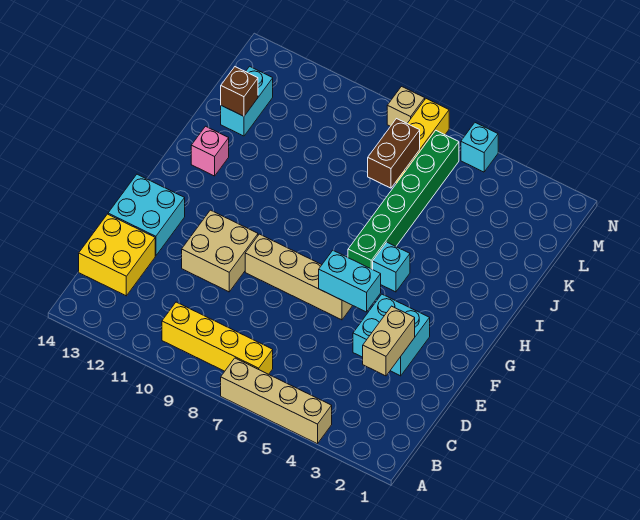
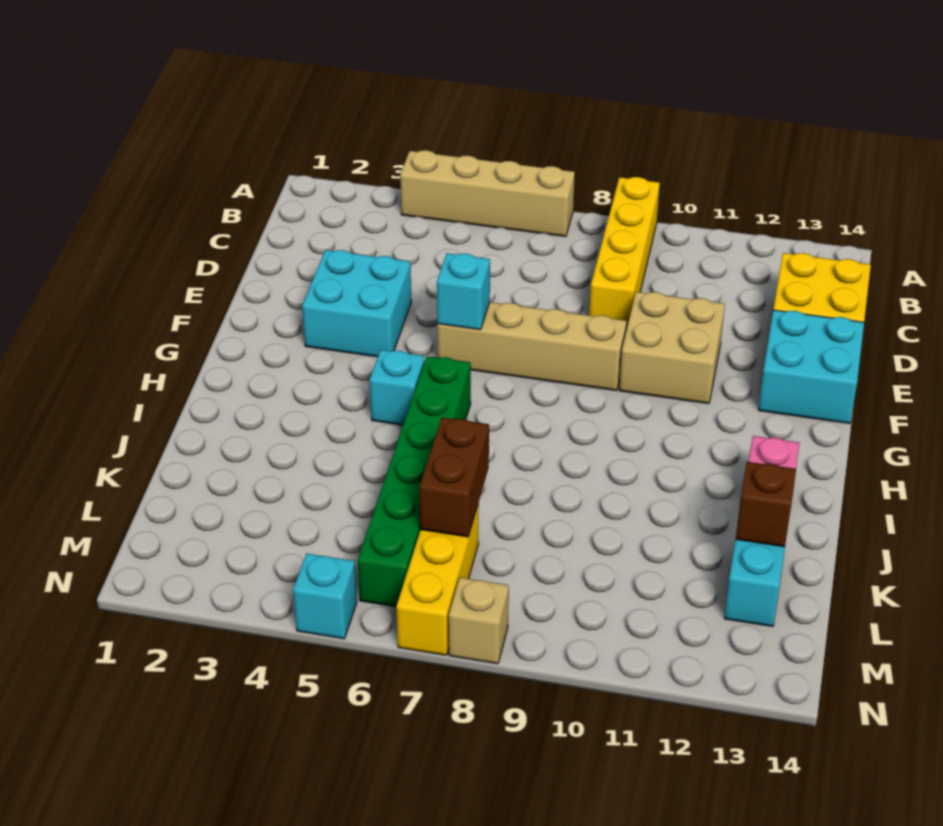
yellow 1x4 brick [162,302,273,374] -> yellow 1x4 brick turned to [589,177,660,330]
tan 1x2 brick [363,306,415,376] -> none
cyan 1x2 brick [319,250,381,312] -> cyan 1x1 brick [437,253,490,330]

